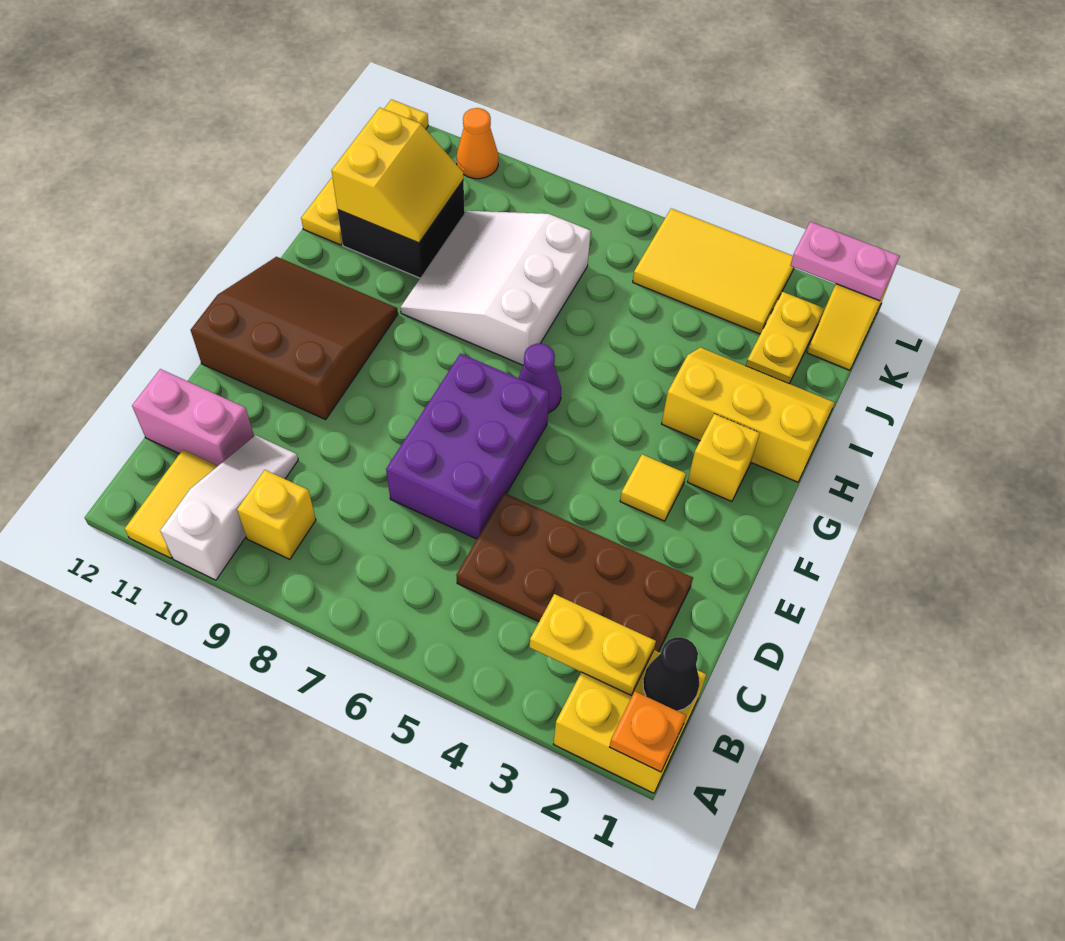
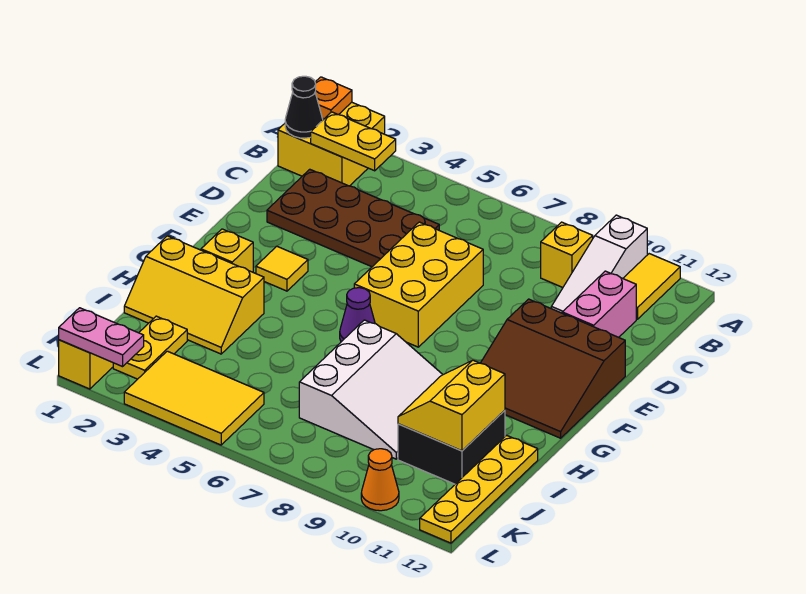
pink 1x2 brick [132,369,254,466] -> pink 1x2 brick turned to [562,271,636,337]
purple 2x3 brick [386,353,549,539] -> yellow 2x3 brick [354,222,483,347]

